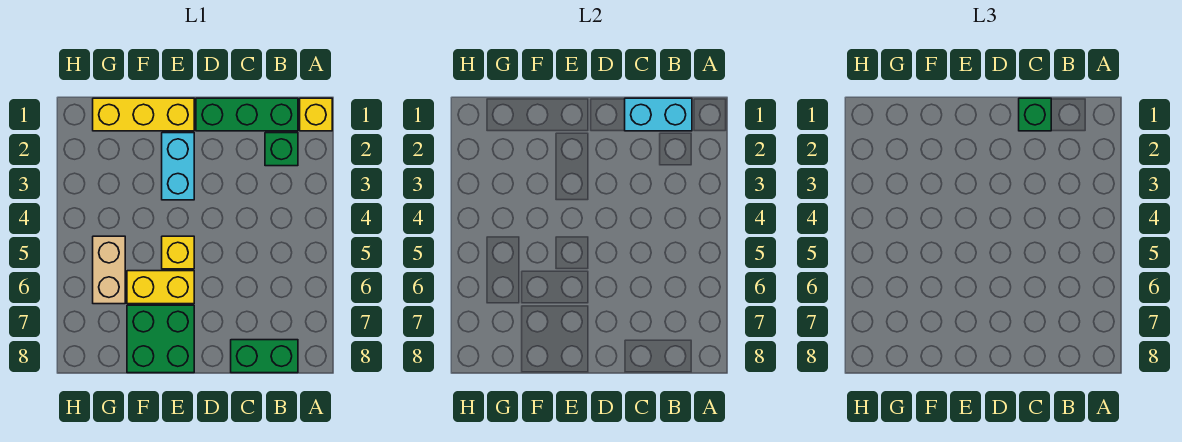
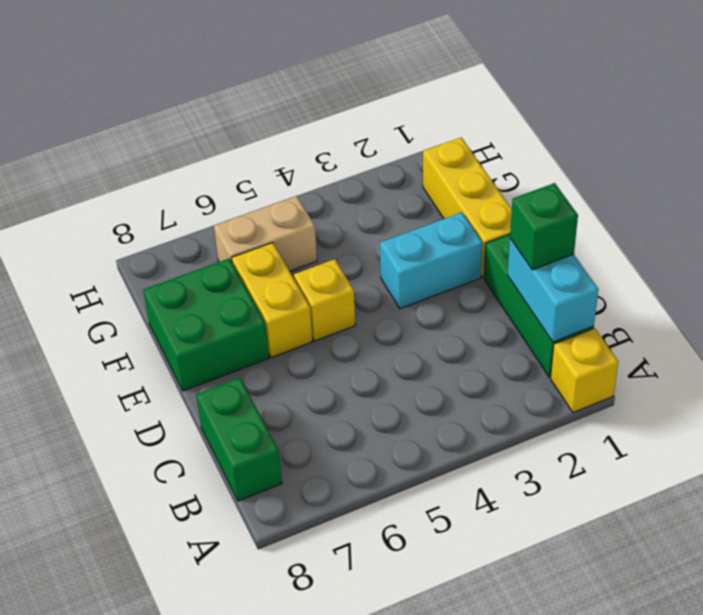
green 1x1 brick [265,133,298,166] -> none

